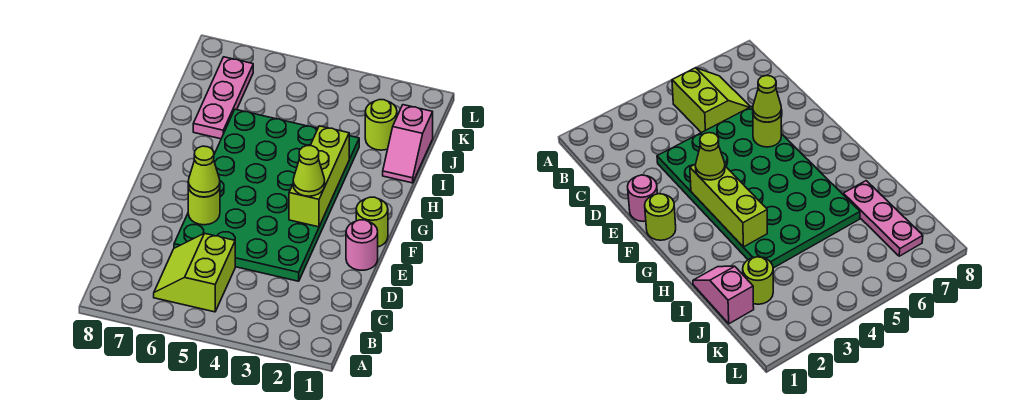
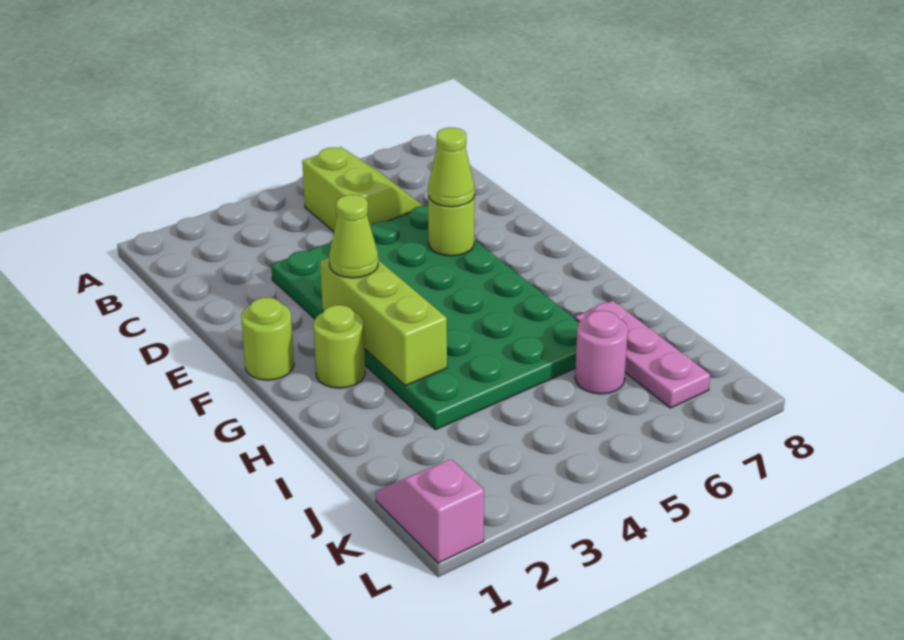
pink 1x1 round brick [346,220,378,270] -> pink 1x1 round brick moved to [575,311,628,394]
pink 1x2 slope [383,105,433,183] -> pink 1x2 slope moved to [376,459,484,563]
lime 1x1 round brick [365,100,397,150] -> lime 1x1 round brick moved to [313,305,365,388]

